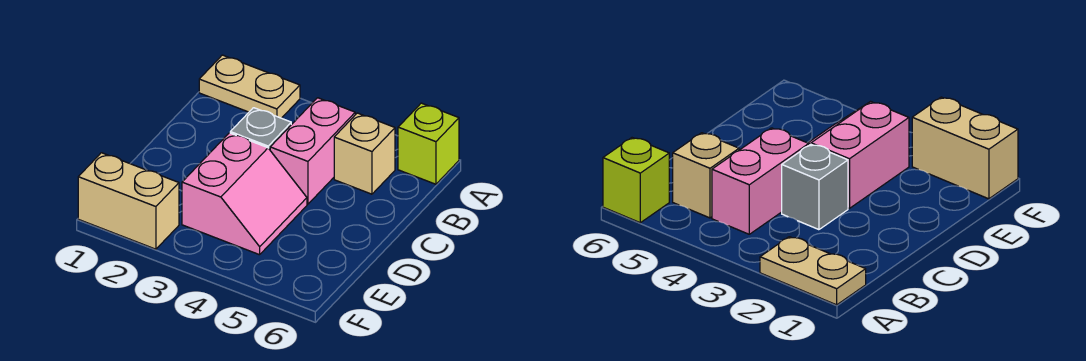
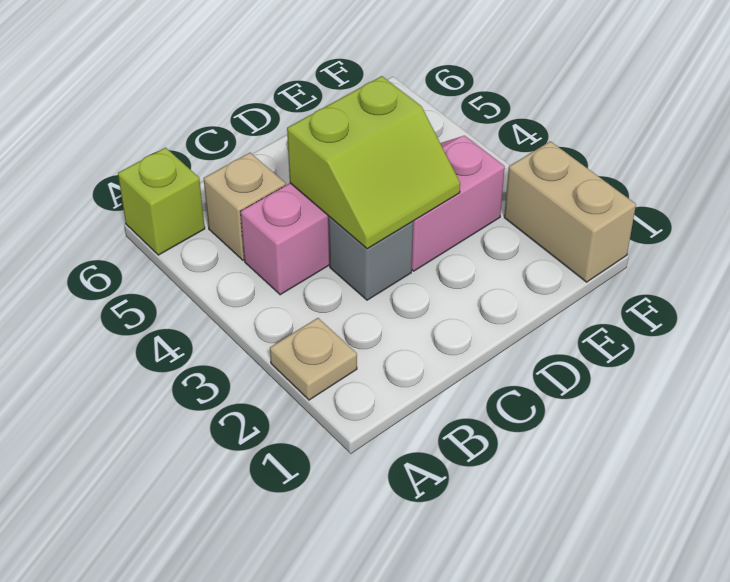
tan 1x2 plate [199,55,300,118] -> tan 1x1 plate [270,318,357,400]
none -> lime 2x2 slope [287,76,460,249]

